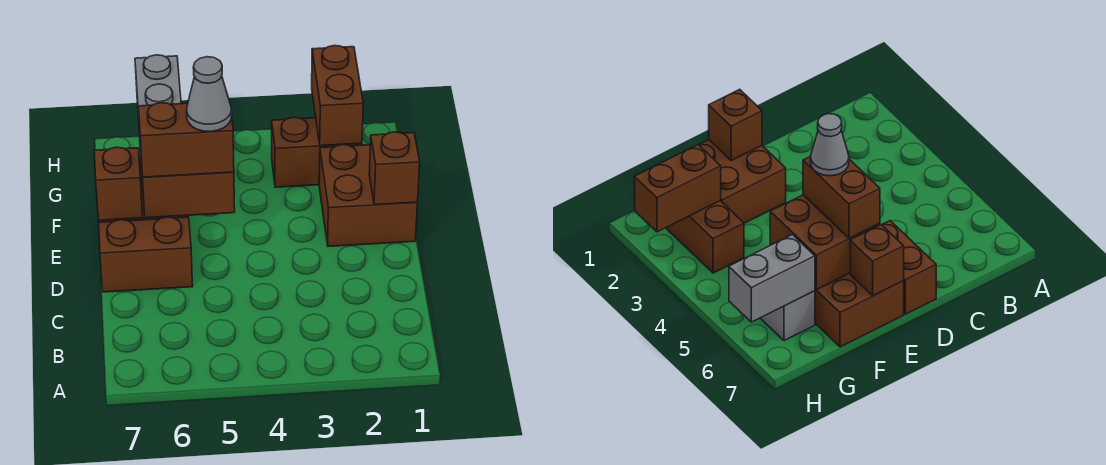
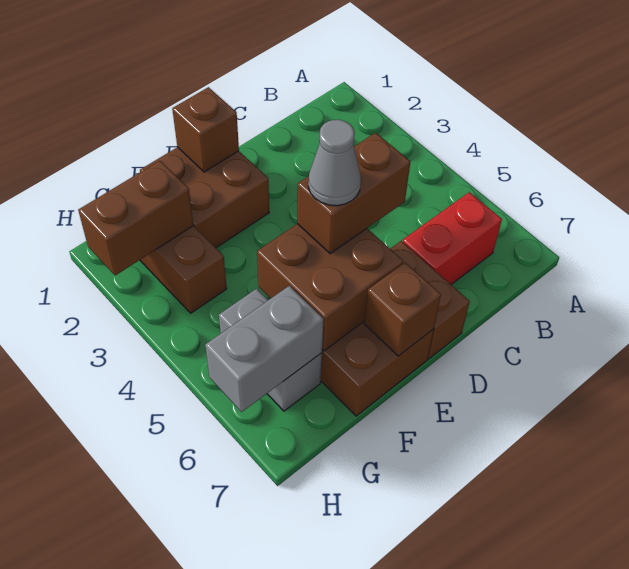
none -> red 1x2 brick [403,192,502,284]
brown 1x2 brick [139,103,234,177] -> brown 1x2 brick turned to [297,133,410,254]

